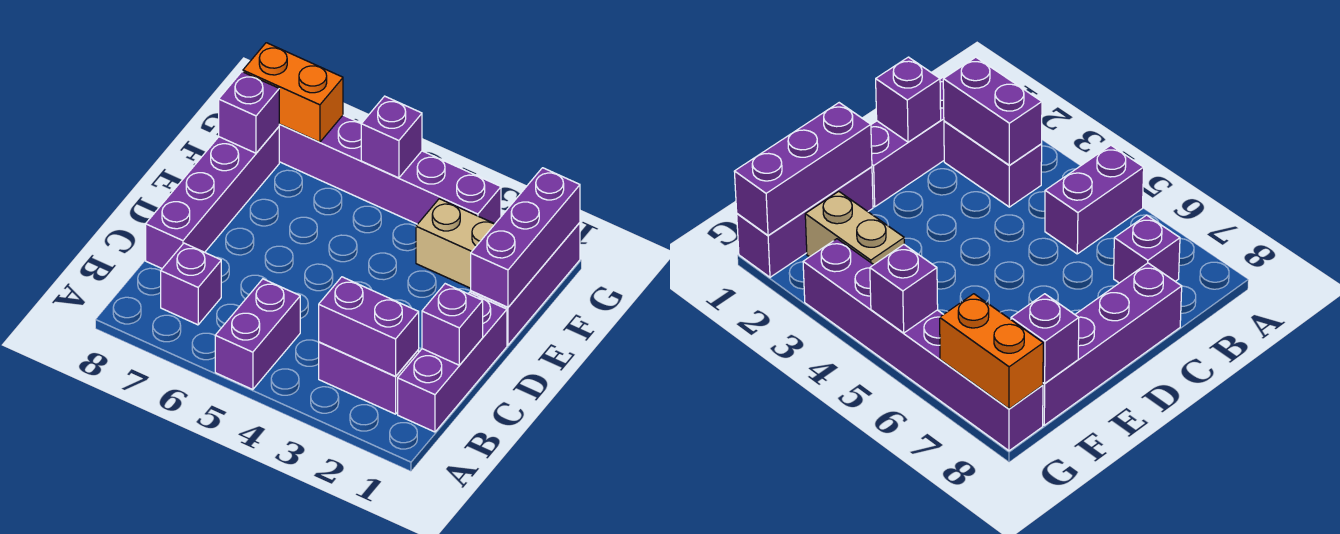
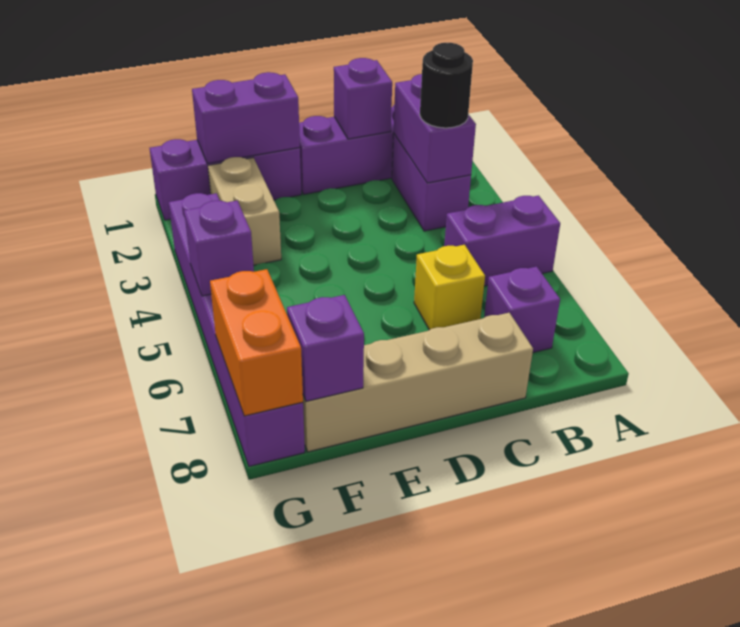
none -> black 1x1 round brick [420,43,473,128]
none -> yellow 1x1 brick [414,245,485,330]
purple 1x4 brick [146,127,279,268] -> tan 1x4 brick [303,313,533,452]
purple 1x3 brick [471,168,580,307] -> purple 1x2 brick [192,72,300,164]

